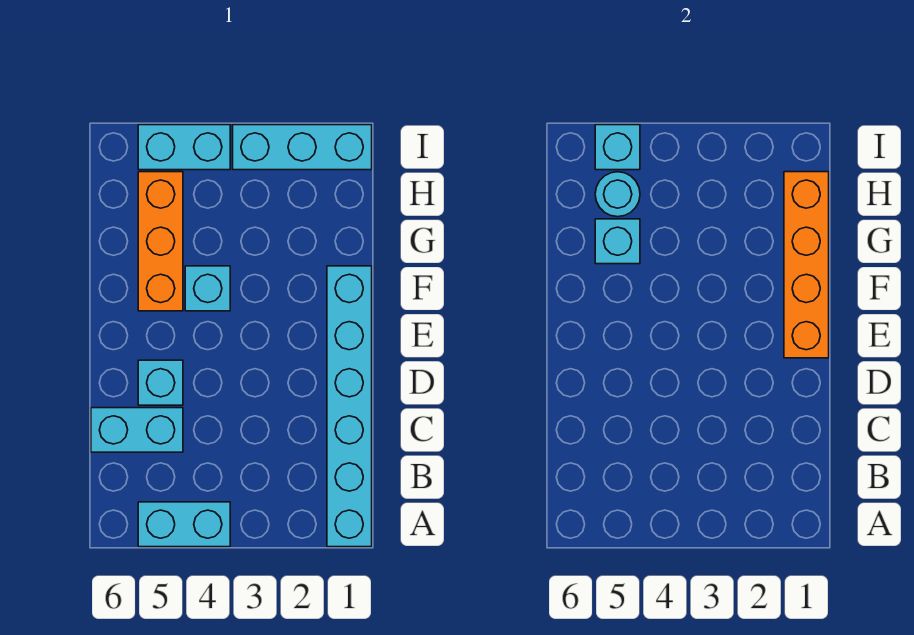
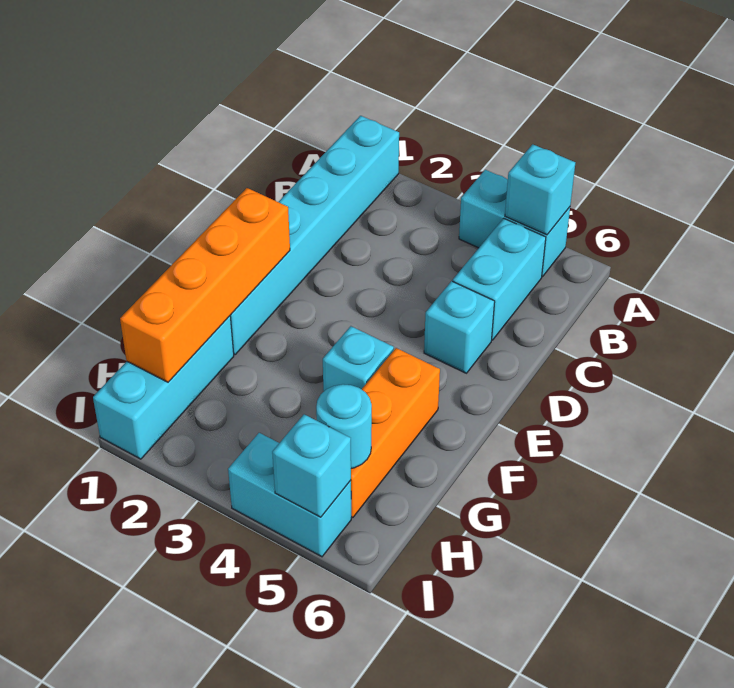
cyan 1x2 brick [91,408,183,452] -> cyan 1x2 brick turned to [453,218,546,340]
cyan 1x1 brick [595,219,640,264] -> cyan 1x1 brick moved to [505,144,575,235]
cyan 1x3 brick [233,125,372,170] -> cyan 1x3 brick turned to [93,316,234,459]

